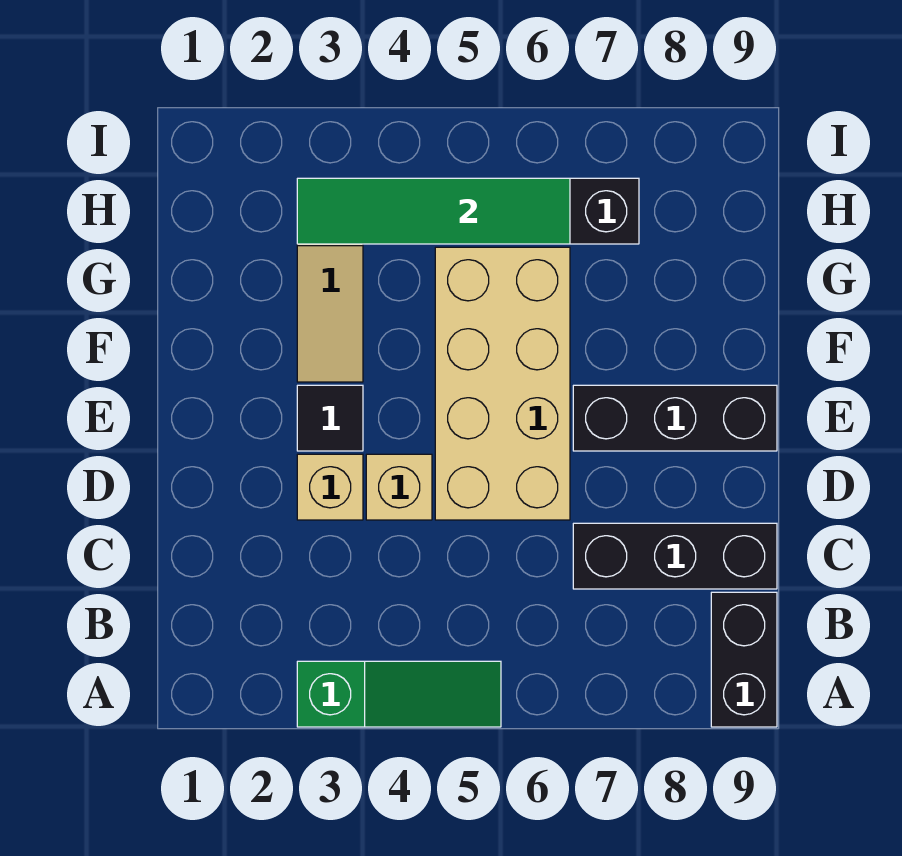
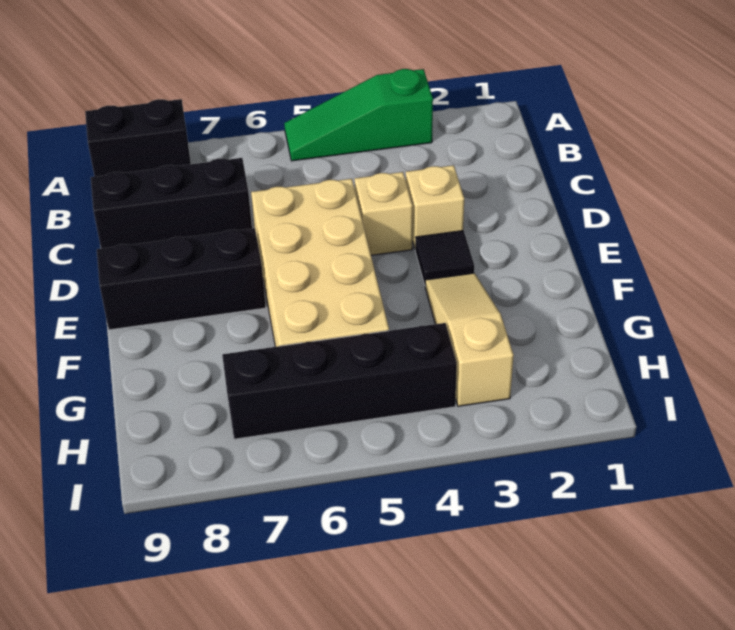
black 1x2 brick [711,592,777,727] -> black 1x2 brick turned to [85,99,191,177]
green 1x4 tile [297,178,570,244] -> none

